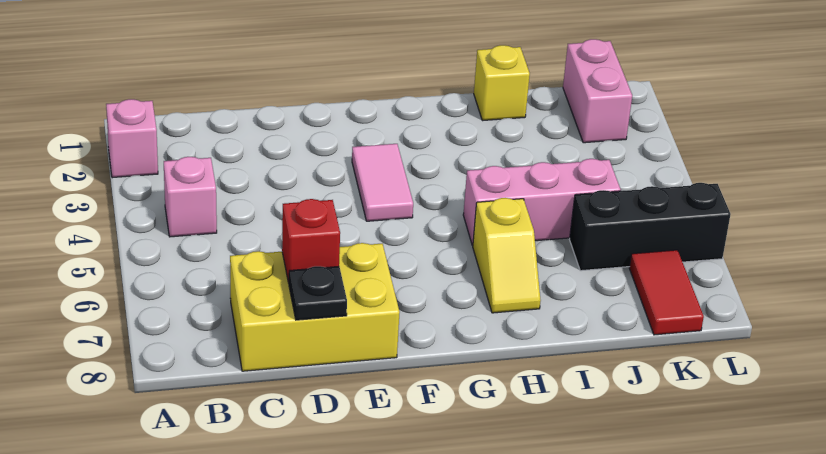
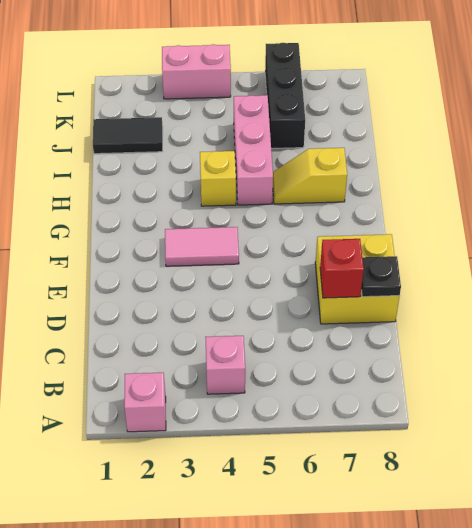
yellow 2x3 brick [230,243,400,371] -> yellow 2x2 brick [315,234,400,324]
yellow 1x2 slope [473,198,541,313] -> yellow 1x2 slope turned to [273,148,347,204]
yellow 1x1 brick [474,45,530,121] -> yellow 1x1 brick moved to [200,151,236,206]
none -> black 1x2 tile [93,117,163,154]
pink 1x2 brick [563,39,632,143] -> pink 1x2 brick moved to [162,44,231,99]
red 1x2 tile [629,250,704,335] -> none

